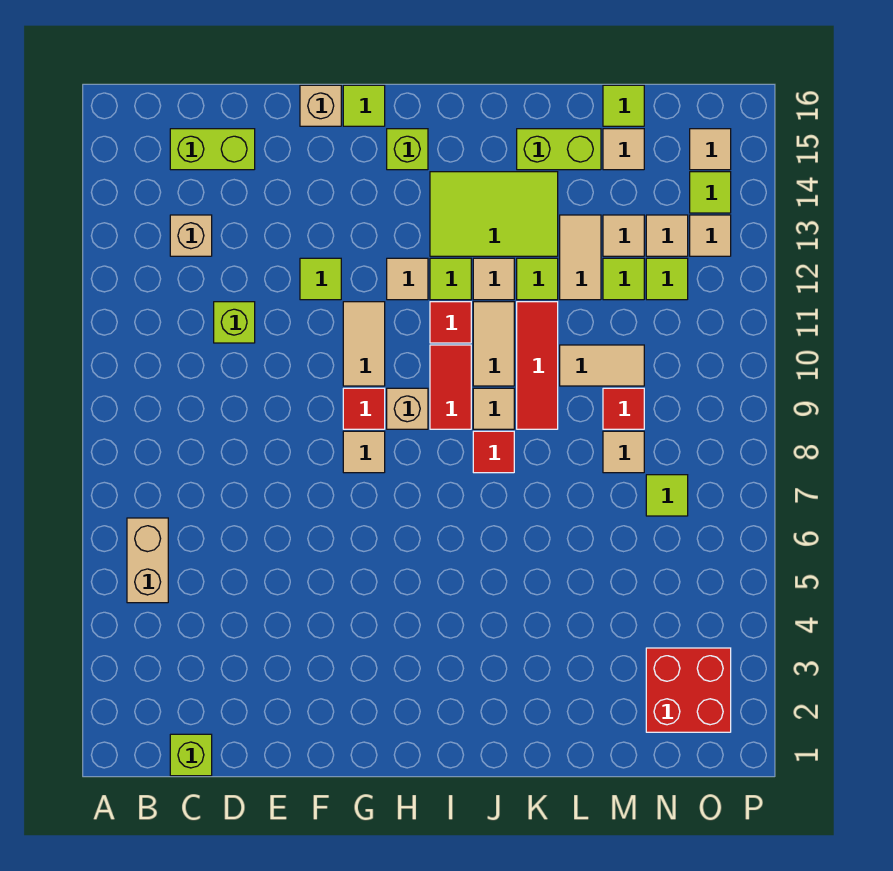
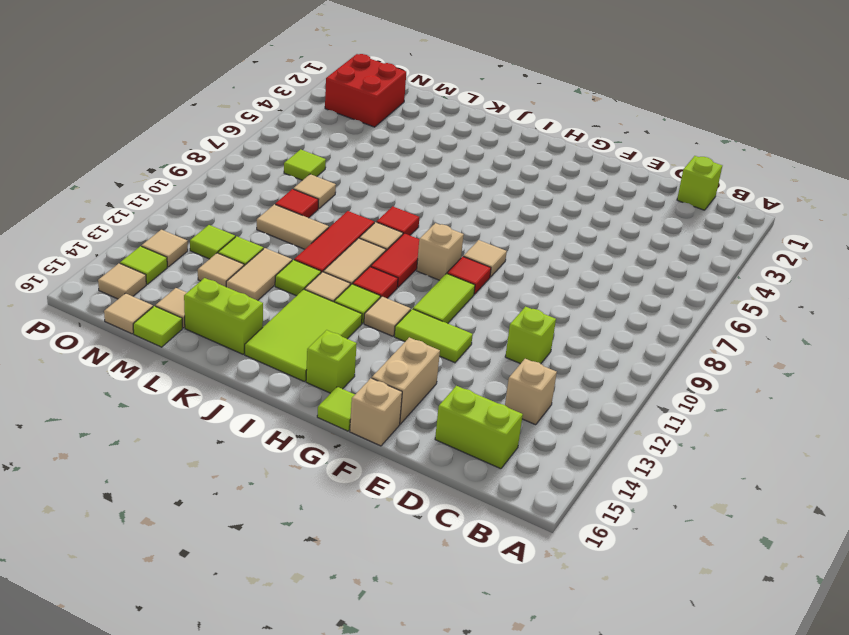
tan 1x2 brick [127,518,168,603] -> tan 1x2 brick moved to [372,337,440,424]
lime 1x1 tile [300,258,341,300] -> lime 1x2 tile [394,309,473,363]
tan 1x2 tile [343,302,385,386] -> lime 1x2 tile [413,274,475,323]
lime 2x3 tile [430,172,558,256] -> lime 2x3 tile turned to [245,289,362,382]
tan 1x1 tile [646,215,688,256] -> tan 1x1 tile moved to [104,293,153,334]

